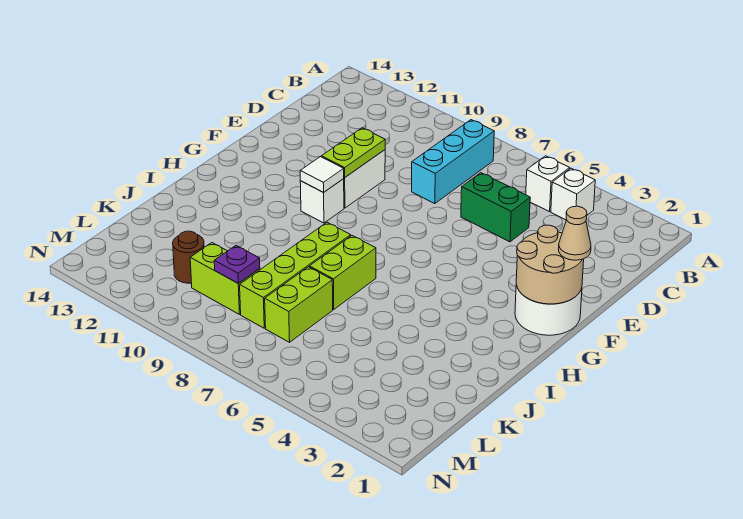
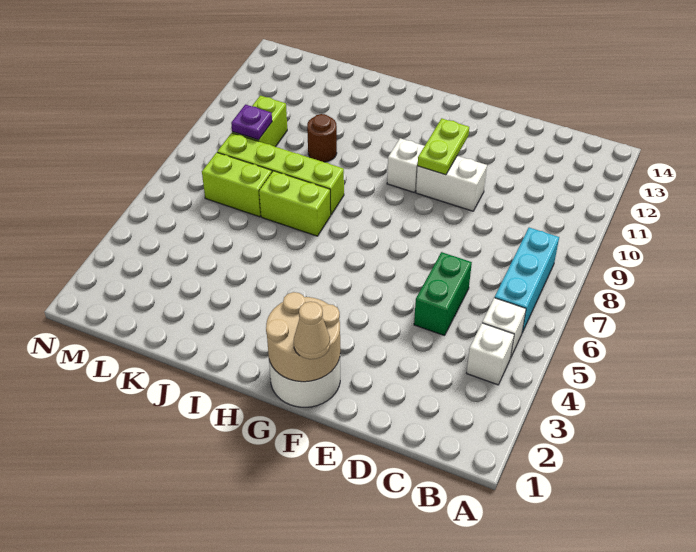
cyan 1x3 brick [412,120,494,204] -> cyan 1x3 brick turned to [495,228,559,332]
lime 1x2 plate [322,128,385,178] -> lime 1x2 plate turned to [418,118,469,175]
white 1x1 tile [300,157,344,192] -> none
brown 1x1 round brick [173,231,204,283] -> brown 1x1 round brick moved to [307,114,337,162]

